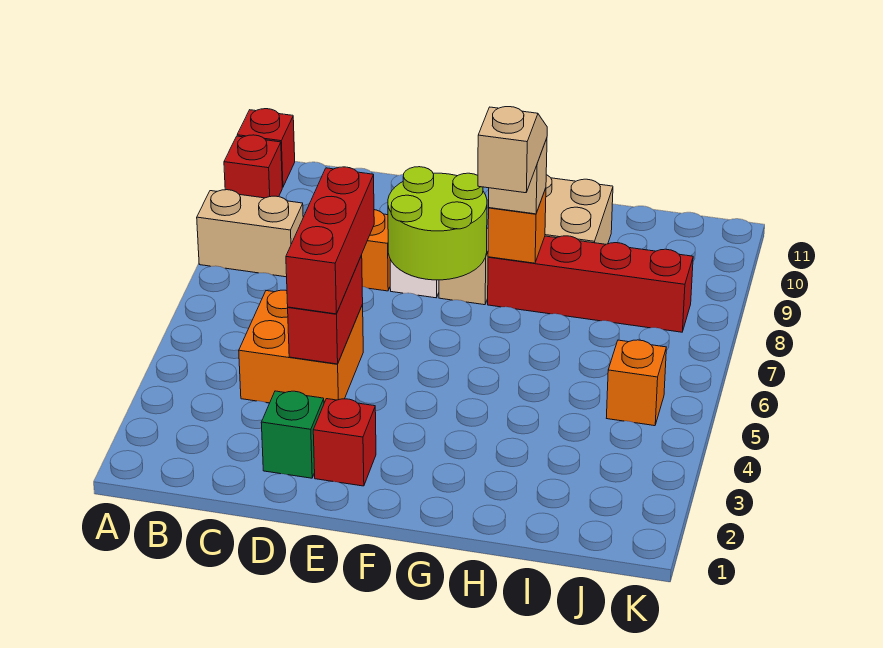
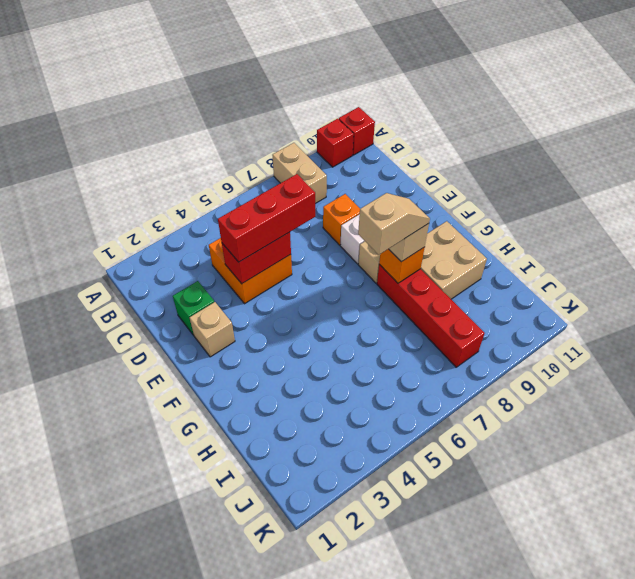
red 1x1 brick [313,399,376,486] -> tan 1x1 brick [189,302,235,357]
lime 2x2 round brick [388,167,487,280] -> none
orange 1x1 brick [607,340,666,426] -> none

